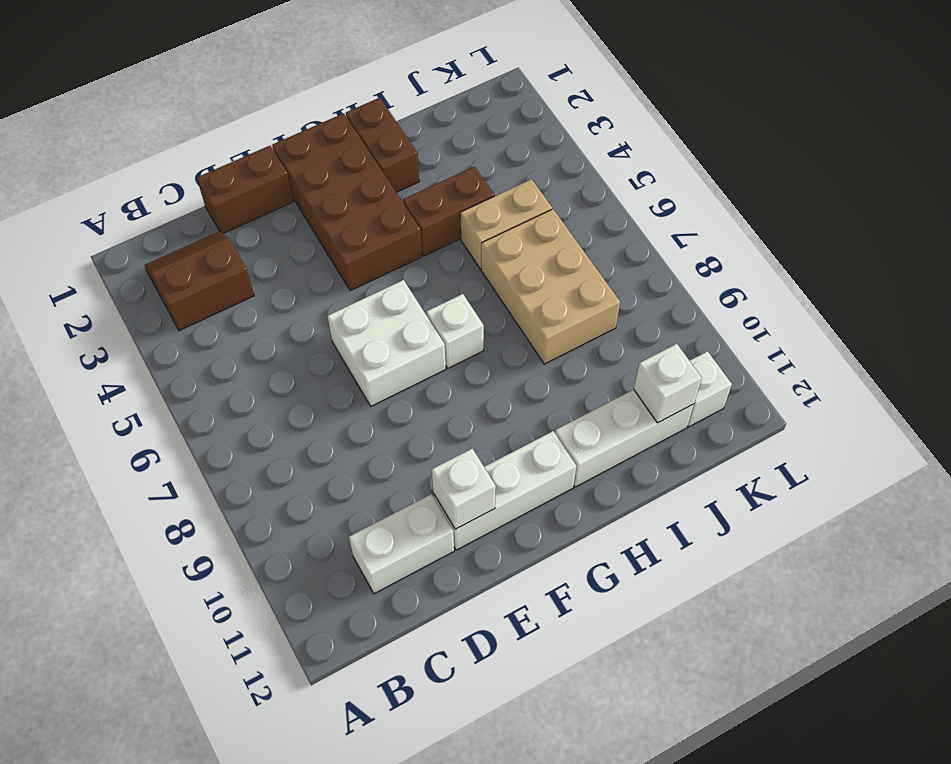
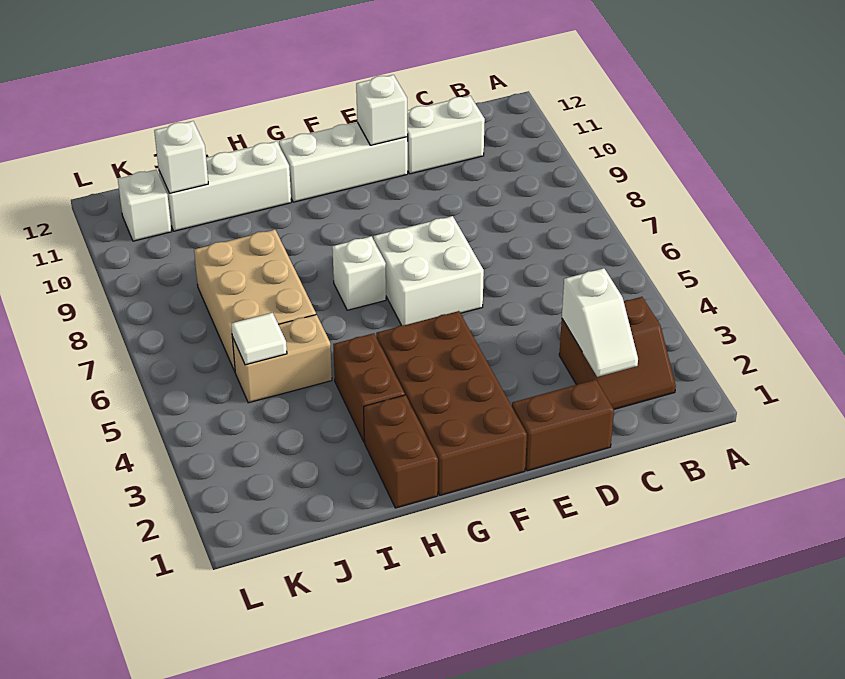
none -> white 1x2 slope [562,268,638,377]
brown 1x2 brick [403,167,494,256] -> brown 1x2 brick turned to [333,333,405,442]
none -> white 1x1 tile [231,313,287,365]

